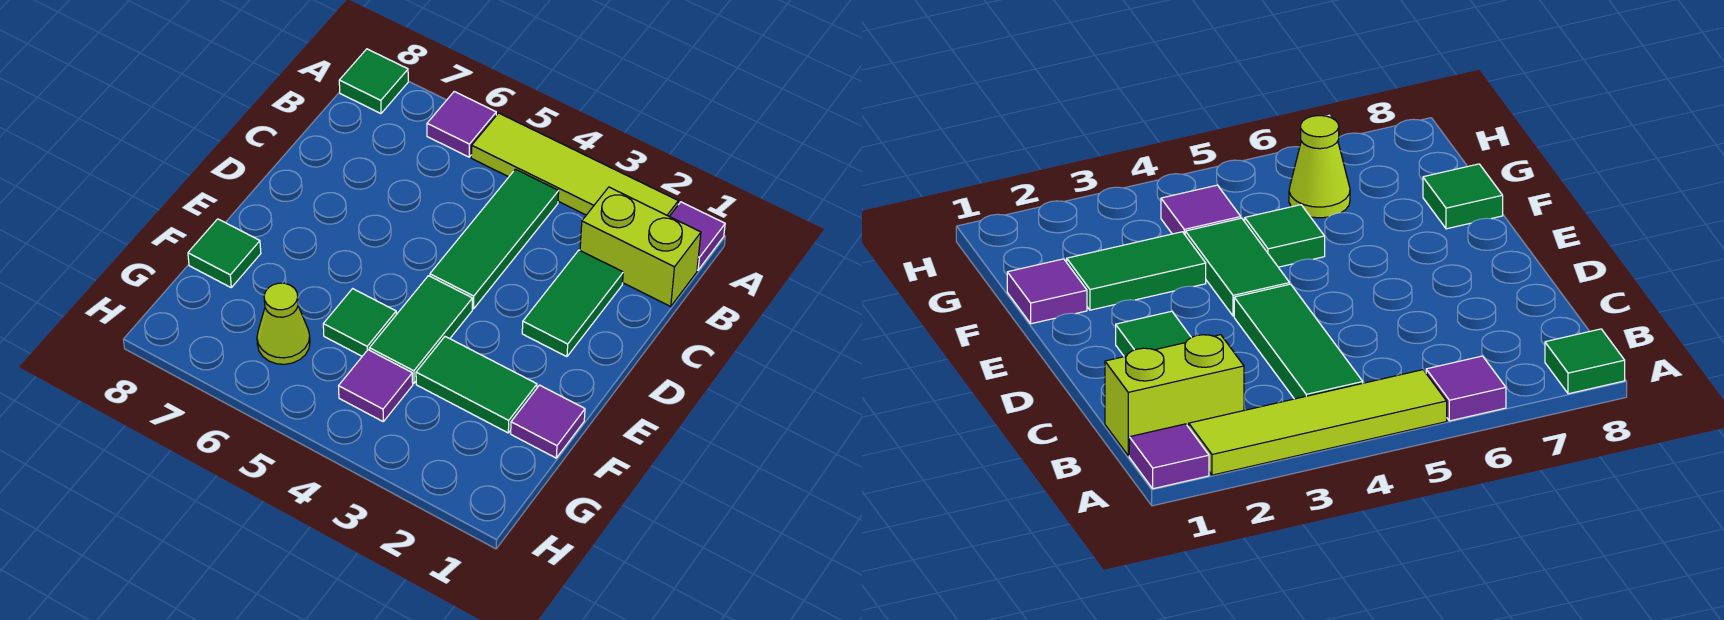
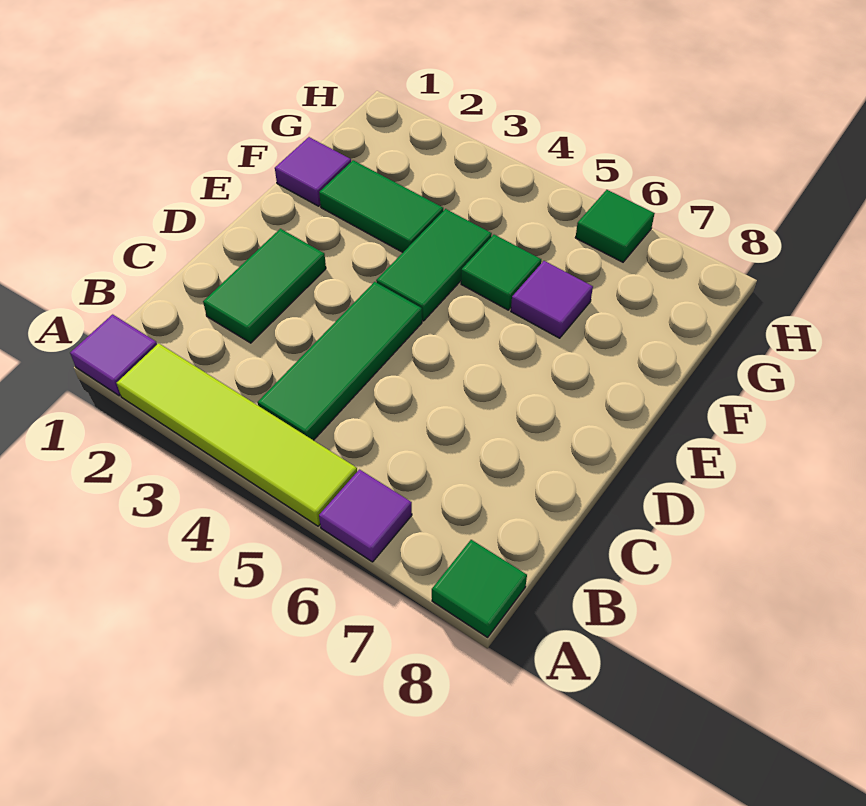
lime 1x2 brick [580,187,701,306] -> none
green 1x1 tile [188,219,261,287] -> green 1x1 tile moved to [575,190,655,262]
purple 1x1 tile [339,350,413,421] -> purple 1x1 tile moved to [511,261,593,338]
lime 1x1 cone [257,283,310,364] -> none

